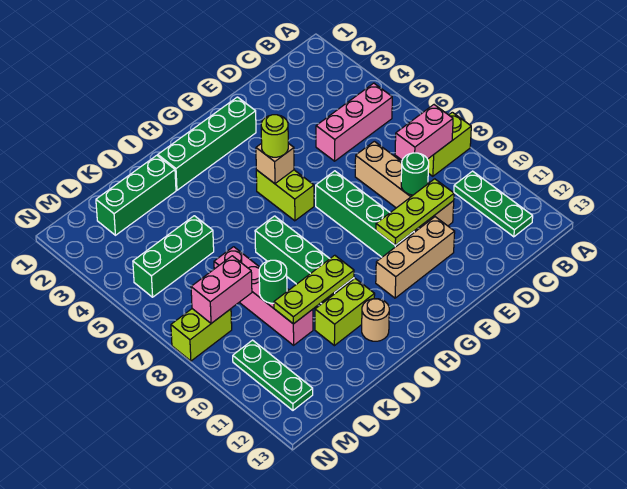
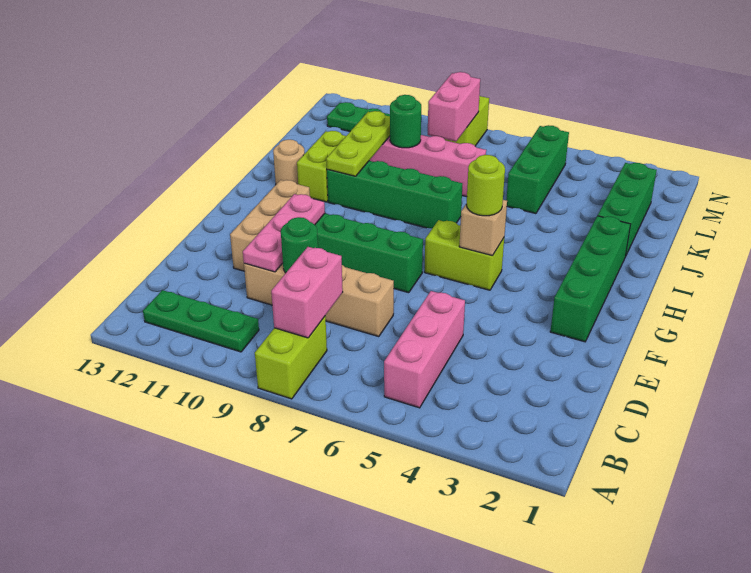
lime 1x3 plate [376,179,454,245] -> pink 1x3 plate [243,194,325,272]

